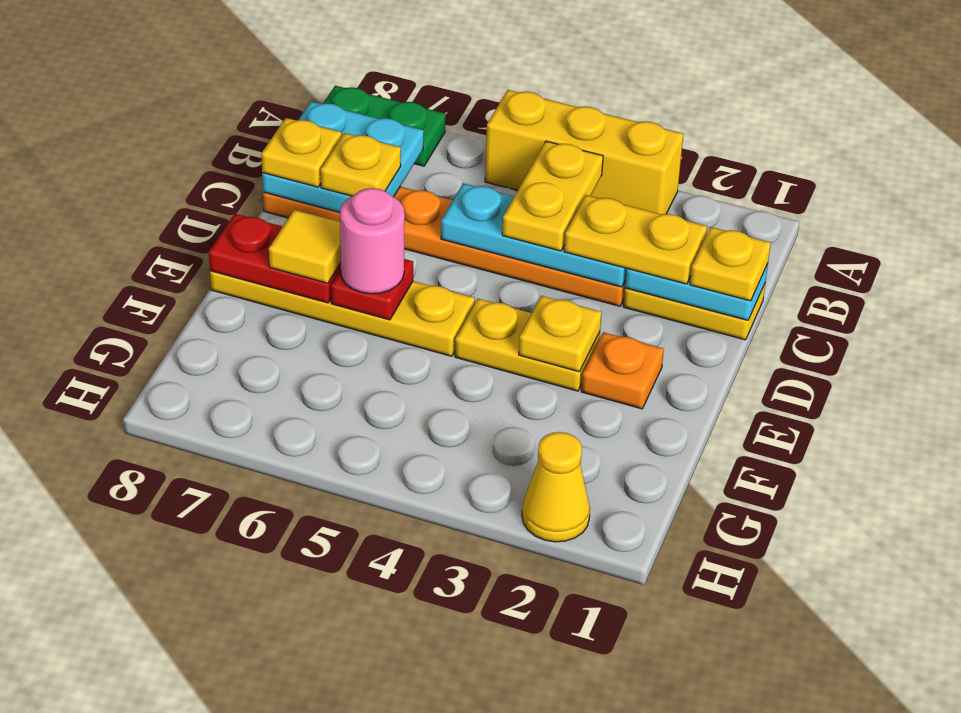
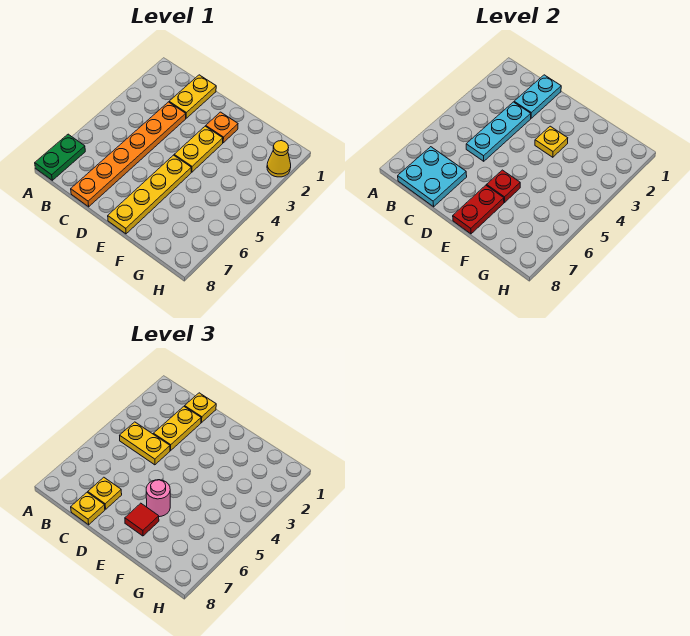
yellow 1x3 brick [485,90,683,214] -> none
yellow 1x1 tile [269,210,341,283] -> red 1x1 tile [125,503,159,536]

